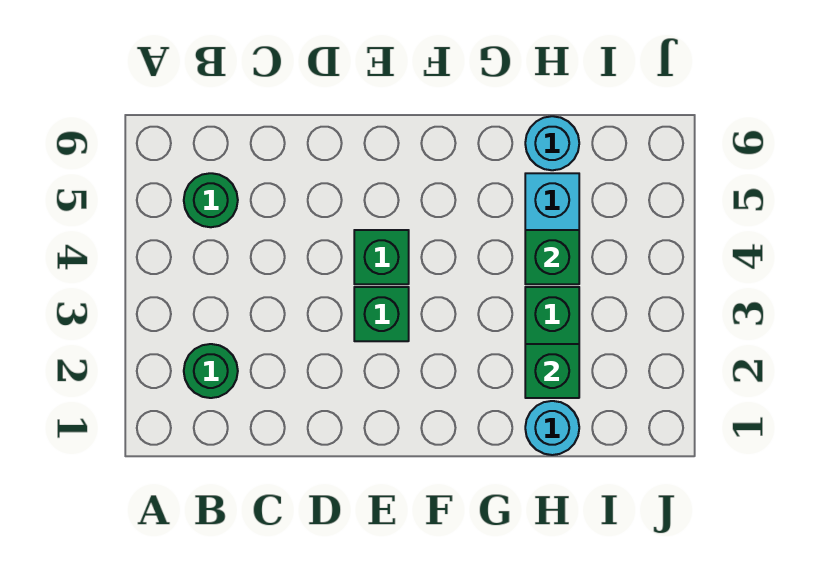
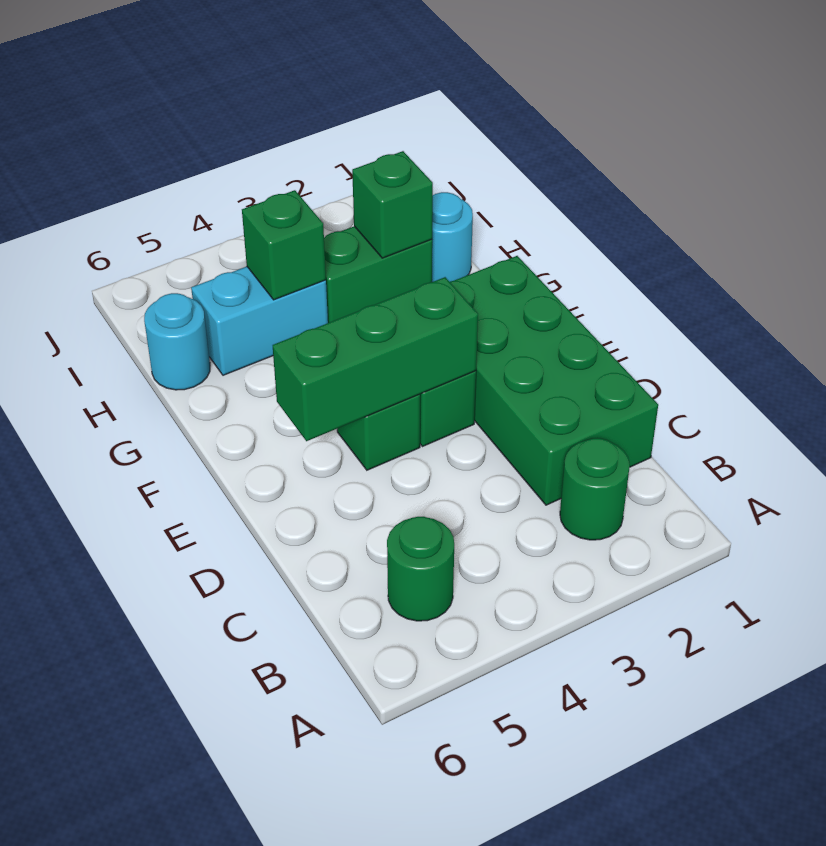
none -> green 2x4 brick [450,256,658,505]
none -> green 1x3 brick [273,277,478,441]

